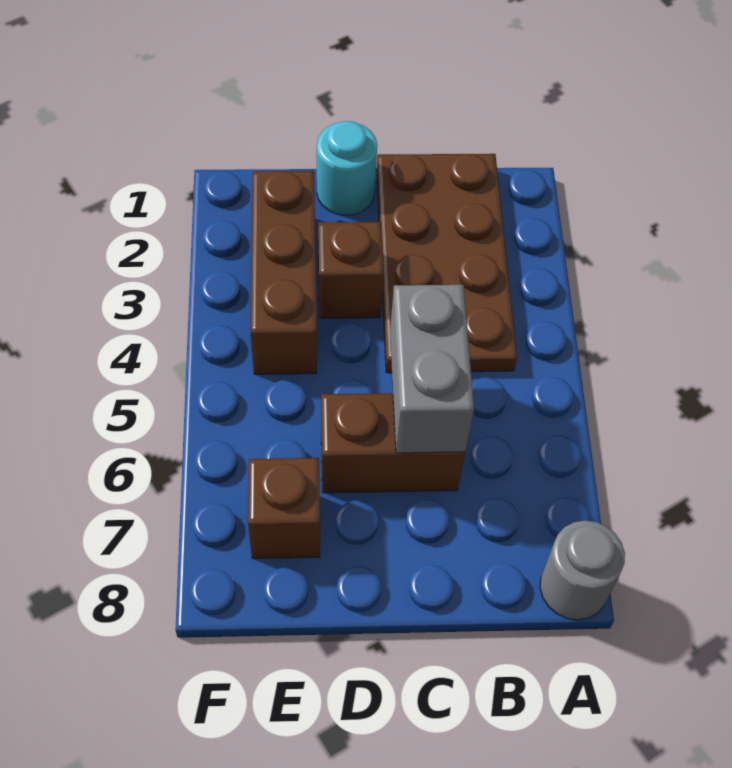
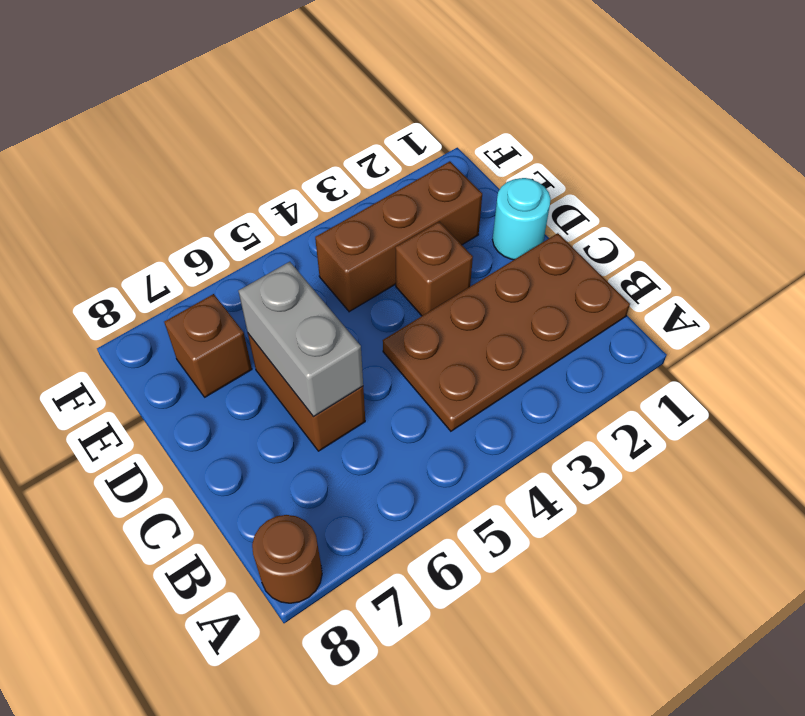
grey 1x1 round brick [540,520,625,620] -> brown 1x1 round brick [252,515,322,603]
grey 1x2 brick [390,285,474,453] -> grey 1x2 brick turned to [239,262,363,417]

